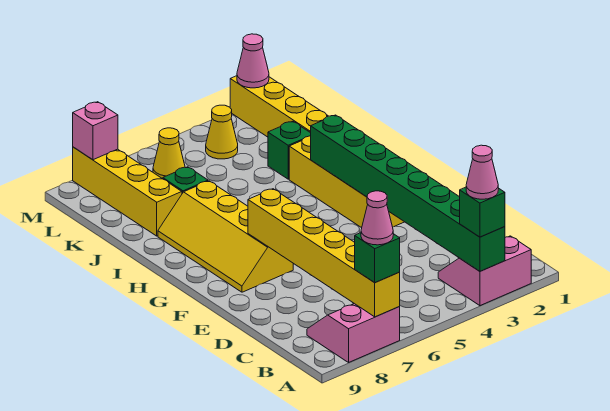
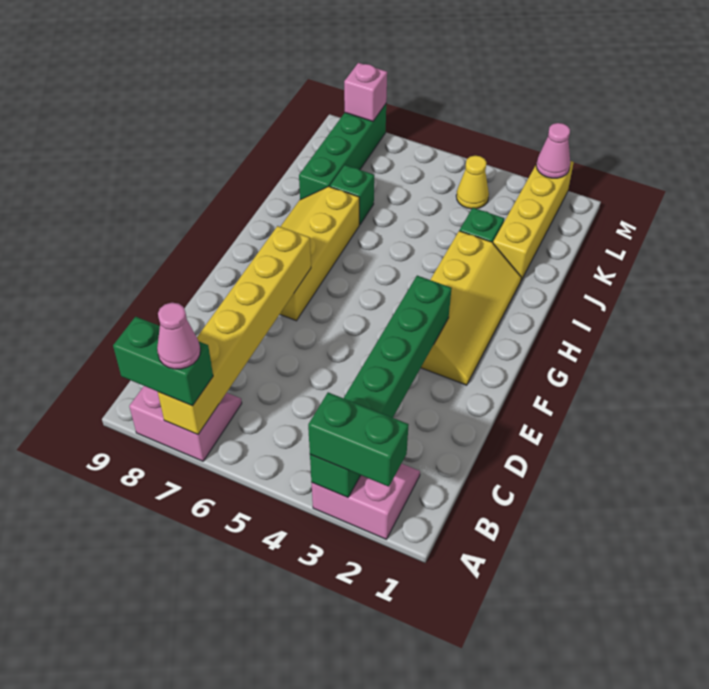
green 1x8 brick [311,115,505,271] -> green 1x6 brick [310,276,452,497]
green 1x1 brick [460,187,505,237] -> green 1x2 brick [308,392,409,487]
pink 1x1 cone [466,145,498,199] -> none
green 1x1 brick [355,233,400,283] -> green 1x2 brick [113,317,213,406]
yellow 1x4 brick [73,147,182,236] -> green 1x4 brick [299,104,386,200]
yellow 1x1 cone [153,128,185,179] -> none

